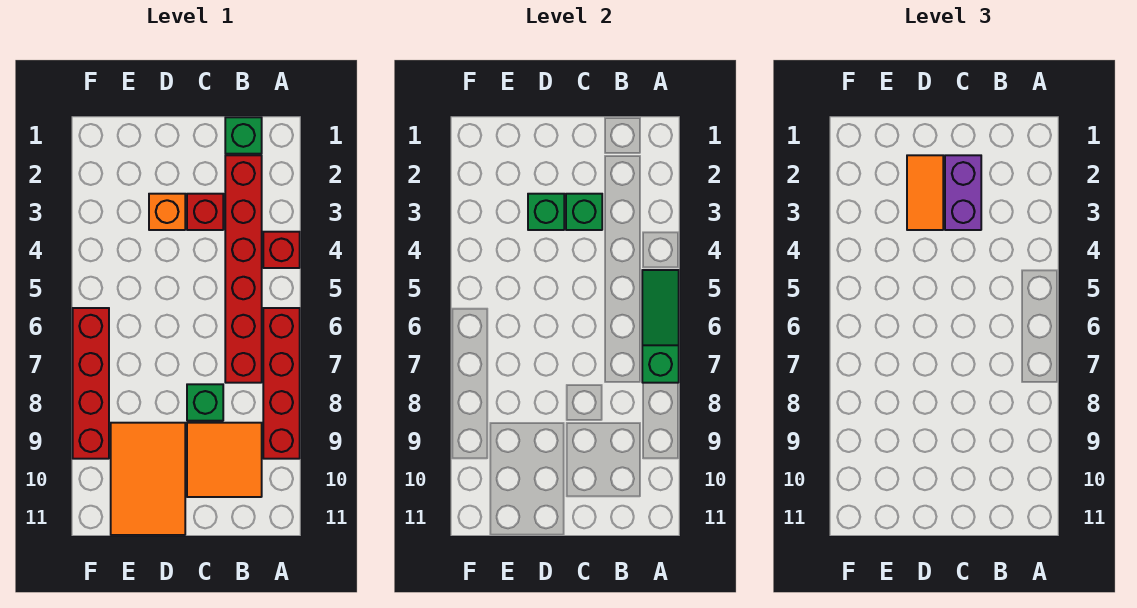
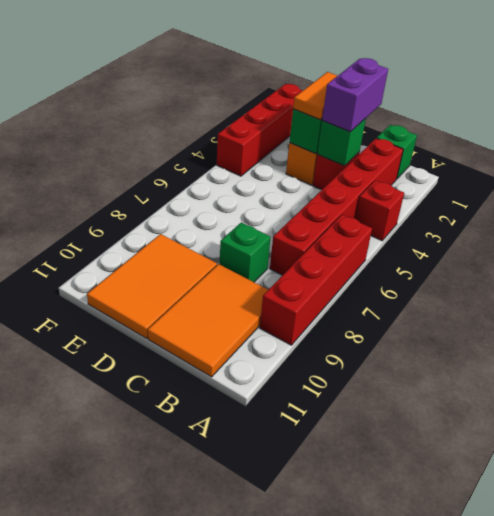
green 1x3 slope [642,270,679,383] -> none
orange 2x2 tile [187,423,262,497] -> orange 2x3 tile [148,264,268,377]
red 1x4 brick [73,308,109,459] -> red 1x4 brick moved to [217,84,303,176]

